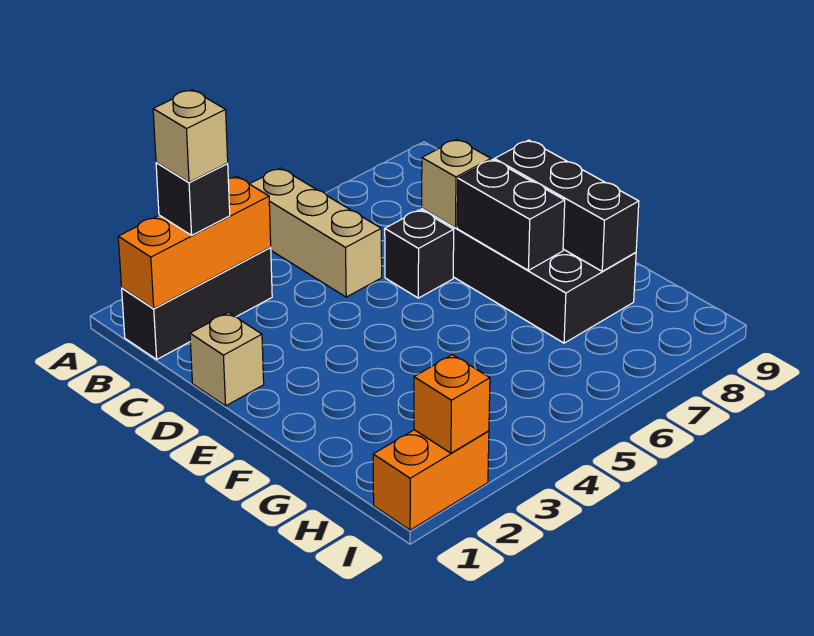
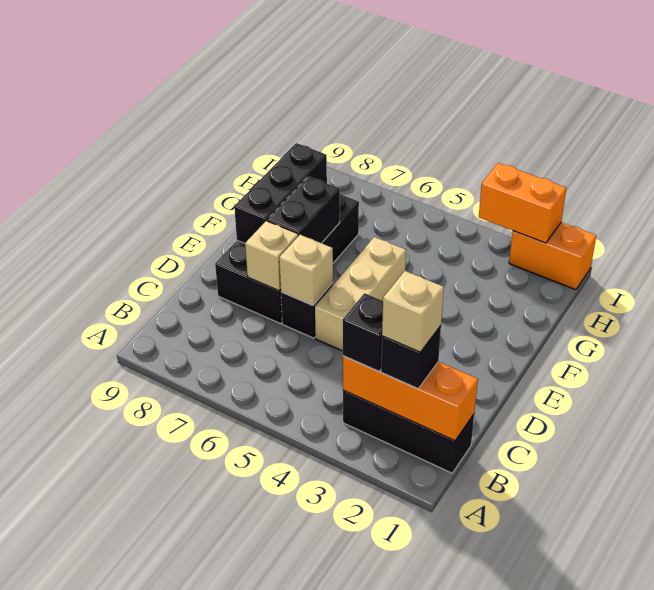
tan 1x3 brick [250,168,382,297] -> tan 1x3 brick moved to [315,237,406,351]
none -> black 1x1 brick [343,293,383,371]
tan 1x1 brick [190,313,264,406] -> tan 1x1 brick moved to [279,235,333,305]
orange 1x1 brick [414,355,490,453] -> orange 1x2 brick [479,163,566,243]

